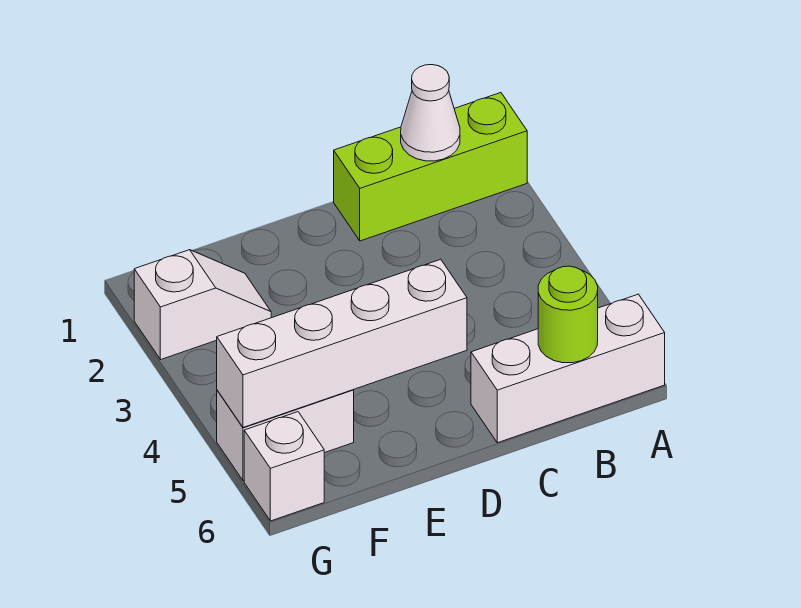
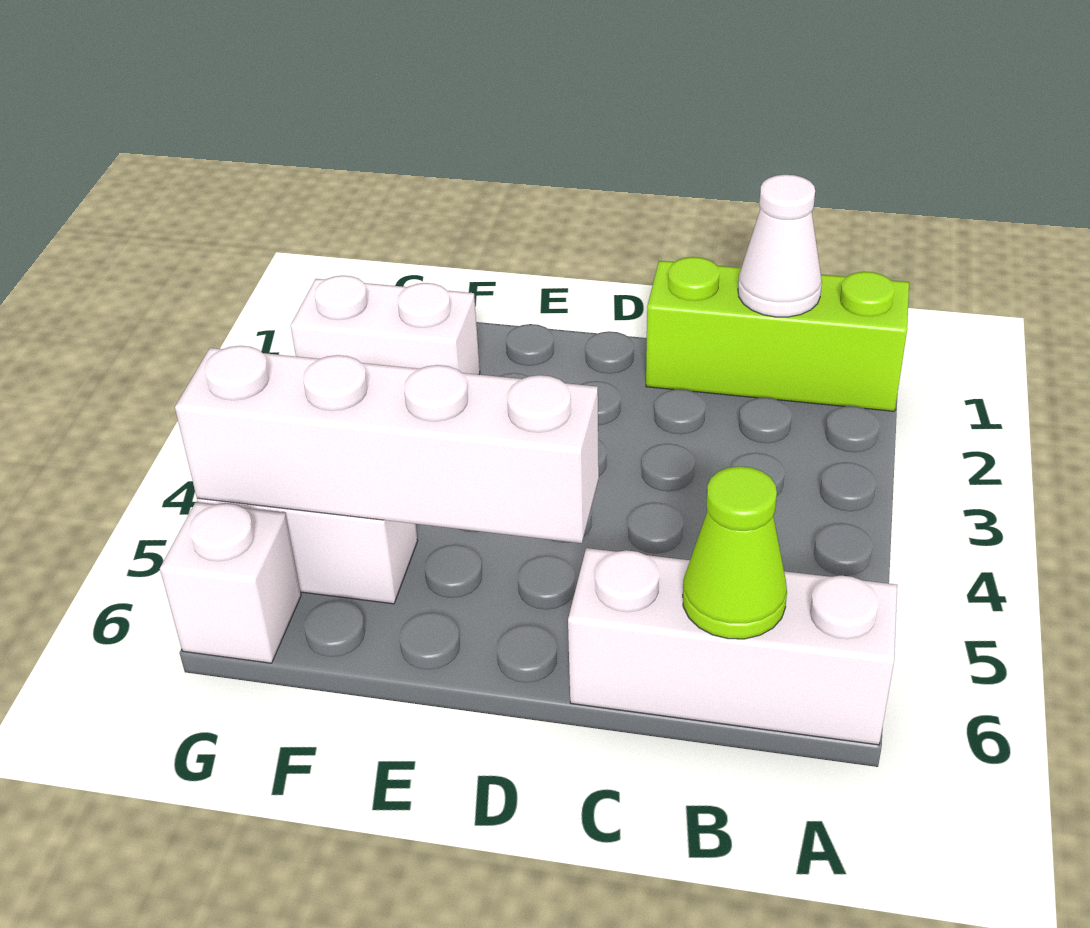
lime 1x1 round brick [538,266,598,363] -> lime 1x1 cone [683,466,787,639]
white 1x2 slope [134,250,271,360] -> white 1x2 brick [291,276,480,375]

